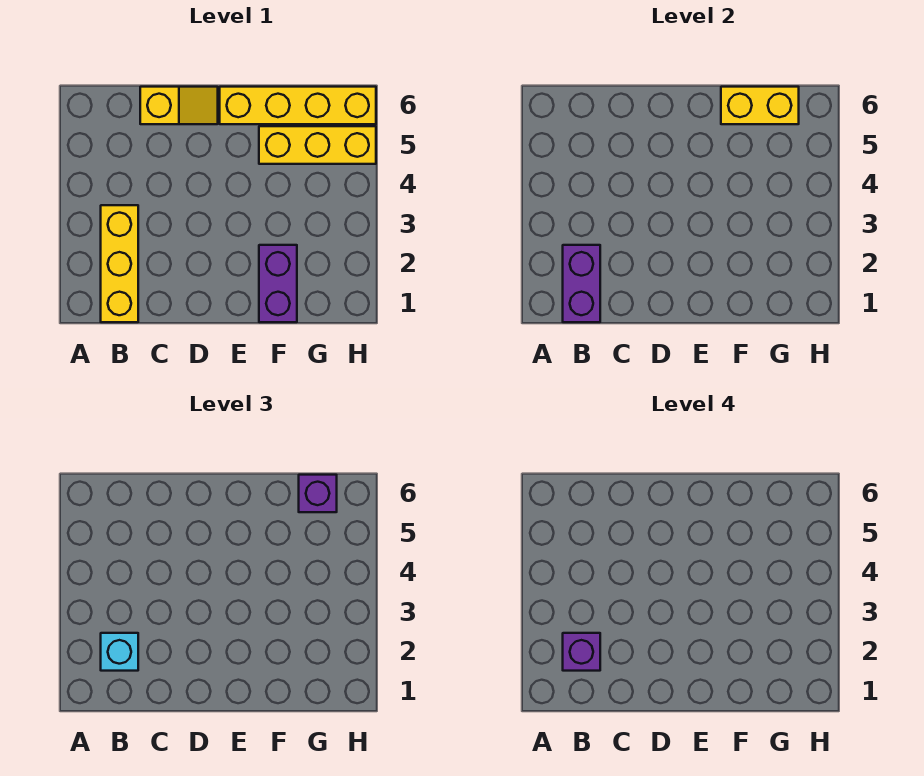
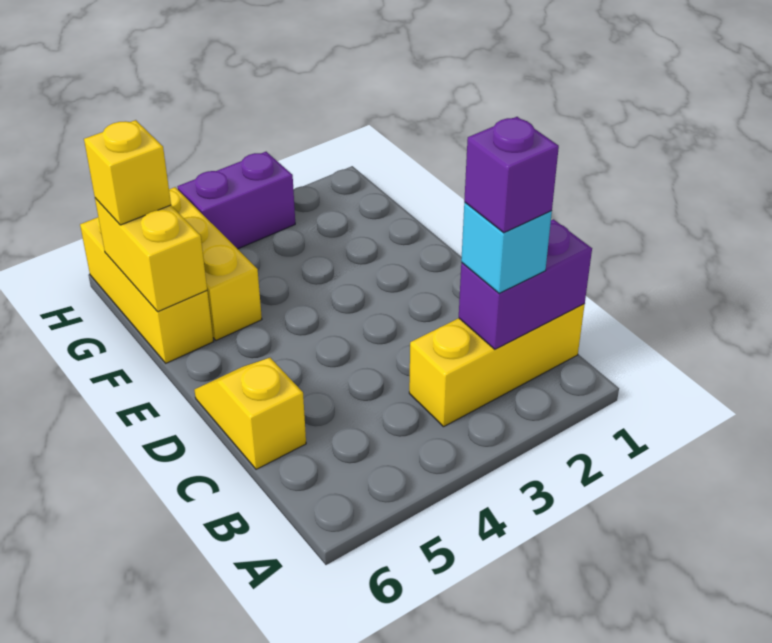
yellow 1x4 brick [220,87,376,124] -> yellow 1x3 brick [80,217,213,363]
purple 1x2 brick [259,245,297,322] -> purple 1x2 brick moved to [178,152,295,249]
purple 1x1 brick [299,475,337,512] -> yellow 1x1 brick [84,120,171,225]

